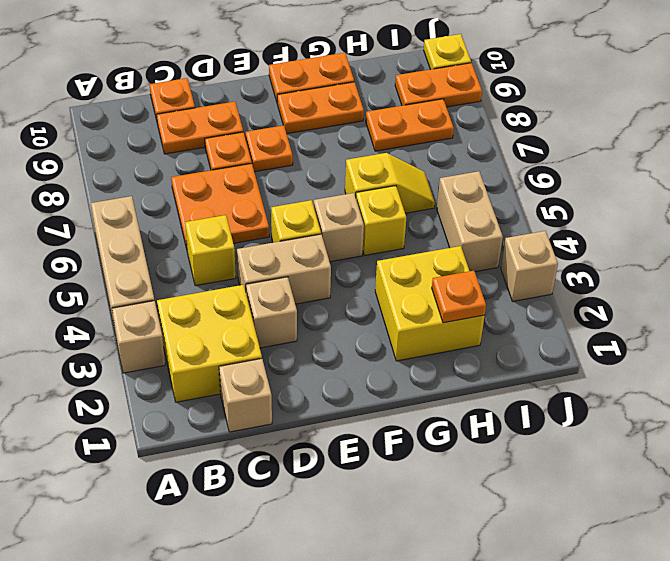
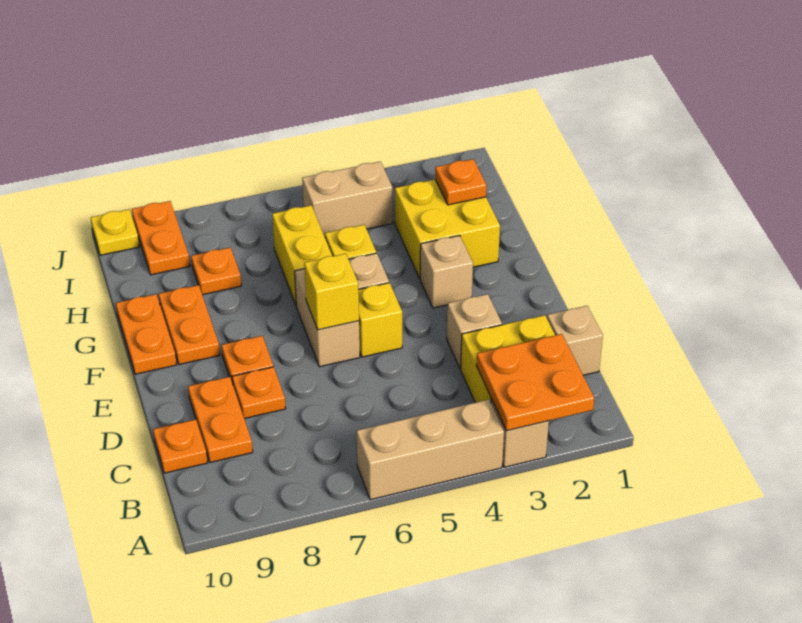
yellow 1x1 brick [185,215,236,286] -> yellow 1x1 brick moved to [304,254,359,330]
orange 2x2 plate [171,164,269,249] -> orange 2x2 plate moved to [476,334,594,431]
tan 1x2 brick [237,234,331,304] -> tan 1x2 brick moved to [295,269,360,367]
yellow 1x2 slope [345,153,435,213] -> yellow 1x2 brick [272,205,332,305]
orange 1x2 plate [366,99,454,151] -> orange 1x1 plate [191,247,241,295]
tan 1x1 brick [501,231,558,302] -> tan 1x1 brick moved to [420,235,473,308]

